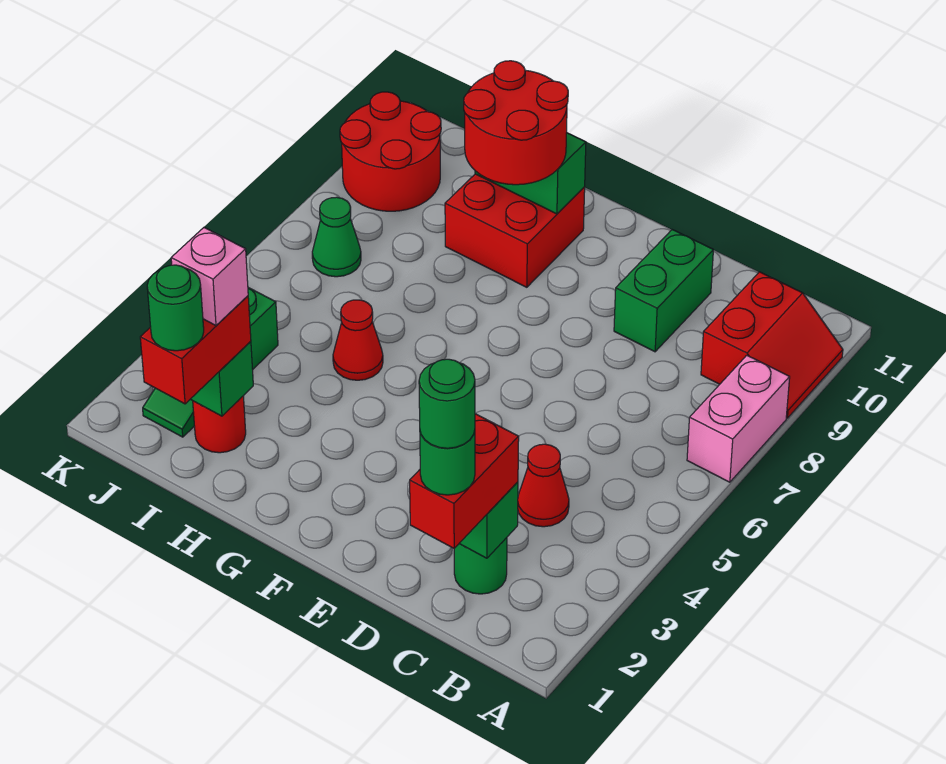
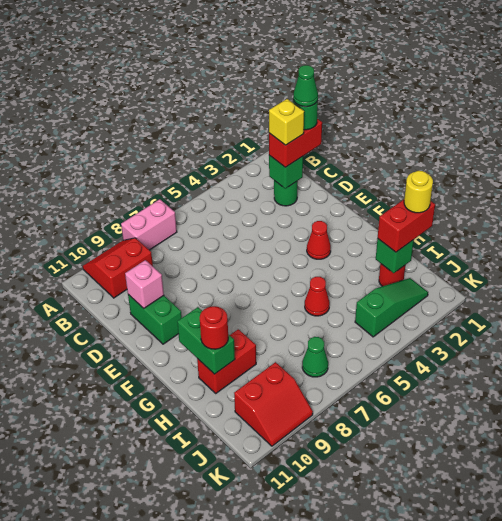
green 1x1 round brick [419,359,475,448] -> green 1x1 cone [293,65,318,107]
none -> yellow 1x1 brick [269,99,304,145]
red 1x1 cone [518,444,569,527] -> red 1x1 cone moved to [307,221,331,259]
green 1x2 brick [614,230,713,352] -> green 1x2 brick turned to [128,295,182,344]
red 2x2 brick [445,174,585,287] -> red 1x2 brick [197,329,256,393]
red 2x2 round brick [464,61,568,185] -> red 1x1 round brick [200,306,228,349]
green 1x1 round brick [147,265,204,351] -> yellow 1x1 round brick [404,171,433,213]
pink 1x1 brick [171,228,248,325] -> pink 1x1 brick moved to [125,260,164,308]
red 2x2 round brick [340,92,441,211] -> red 2x2 slope [234,362,313,446]

